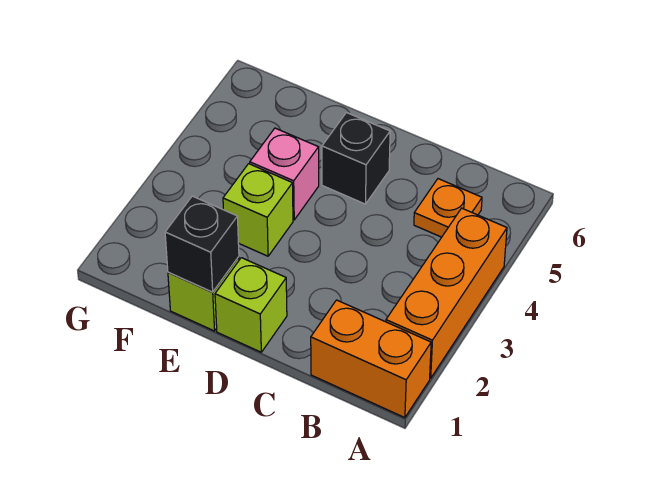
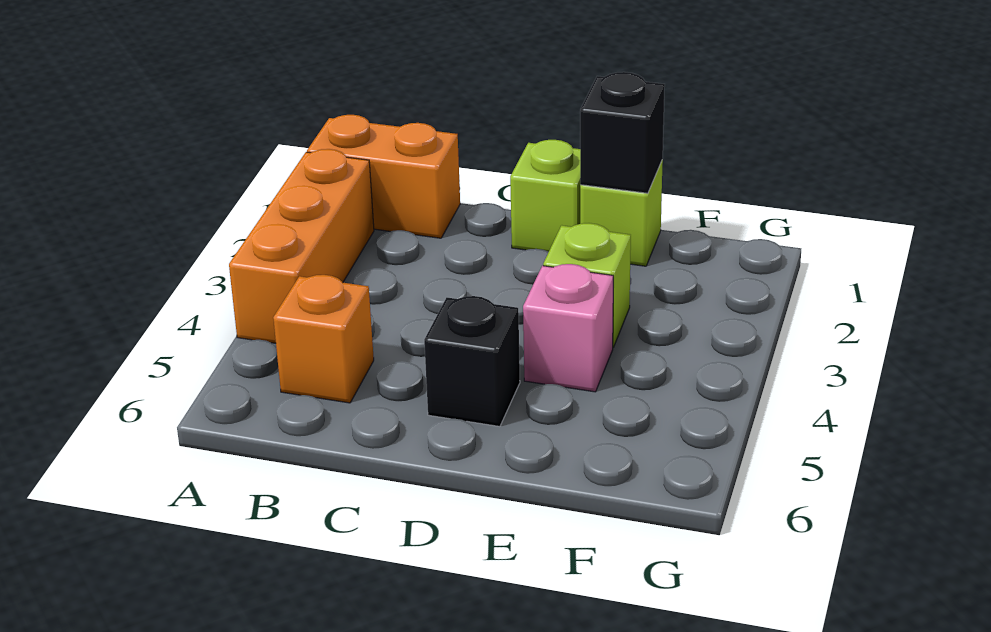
orange 1x1 plate [414,179,482,237] -> orange 1x1 brick [273,275,374,403]

